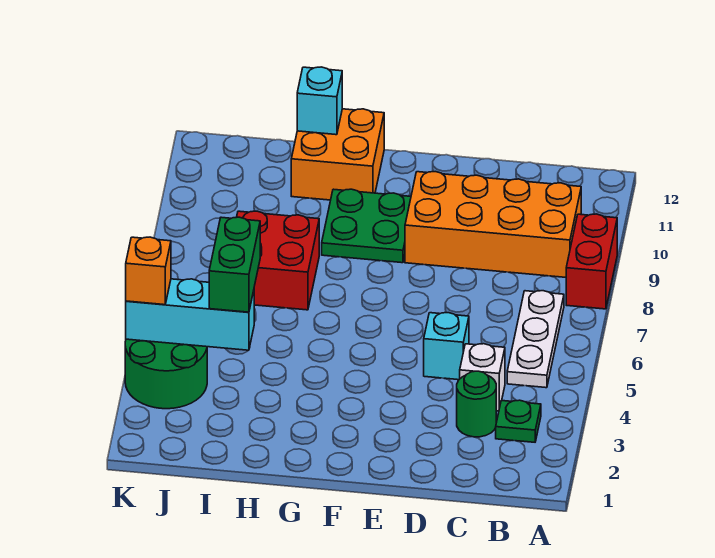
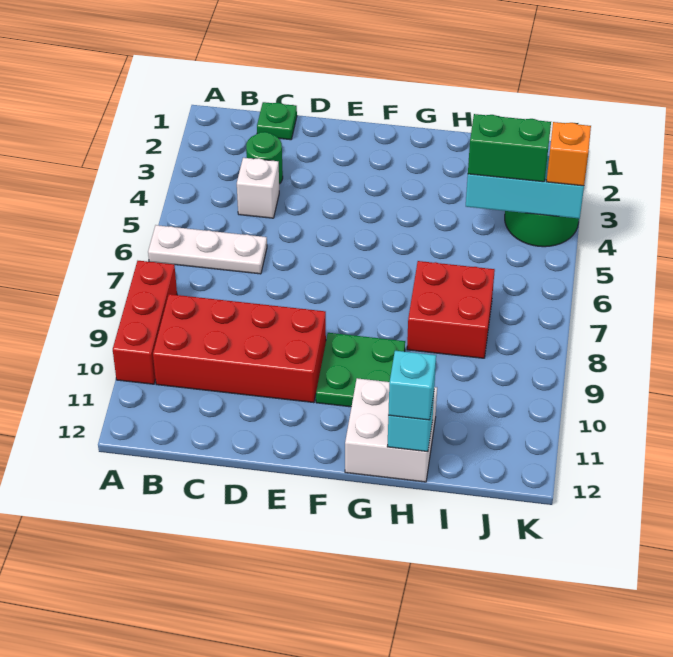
red 1x2 brick [566,214,617,309] -> red 1x3 brick [113,261,177,384]
green 1x1 plate [496,400,541,442] -> green 1x1 plate moved to [257,102,297,140]
white 1x3 plate [507,291,564,388] -> white 1x3 plate turned to [148,225,267,274]
orange 2x4 brick [405,172,581,277] -> red 2x4 brick [153,294,326,403]
cyan 1x1 brick [424,313,469,380] -> cyan 1x1 brick moved to [388,351,436,420]
orange 2x2 brick [291,109,384,200] -> white 2x2 brick [345,378,437,482]
green 1x2 brick [209,217,260,312] -> green 1x2 brick turned to [468,114,551,182]

